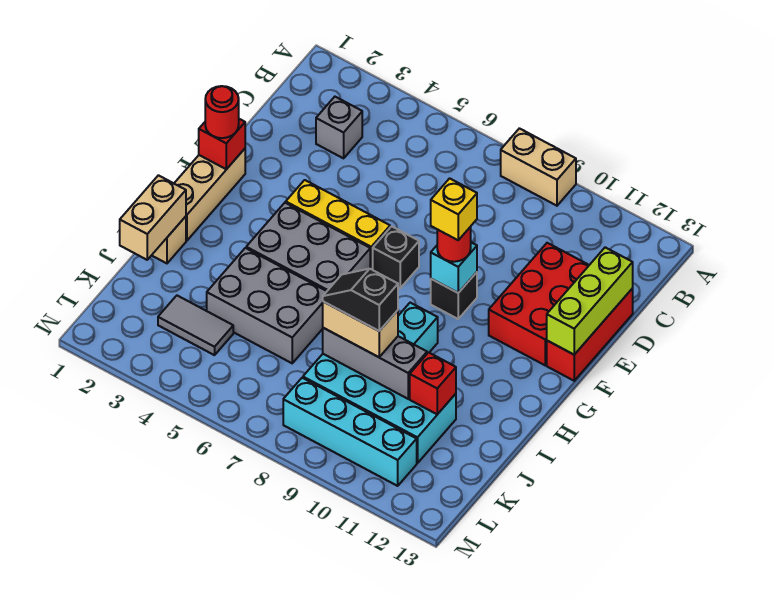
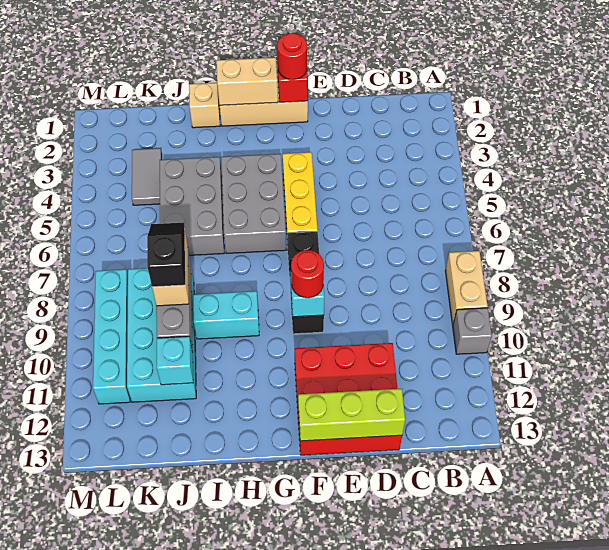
grey 1x1 brick [316,97,362,158] -> grey 1x1 brick moved to [453,308,492,354]
yellow 1x1 brick [431,178,477,240] -> none
tan 1x2 brick [120,175,186,260] -> tan 1x2 brick moved to [217,57,278,105]
red 1x1 brick [410,352,456,414] -> cyan 1x1 brick [157,337,193,385]

